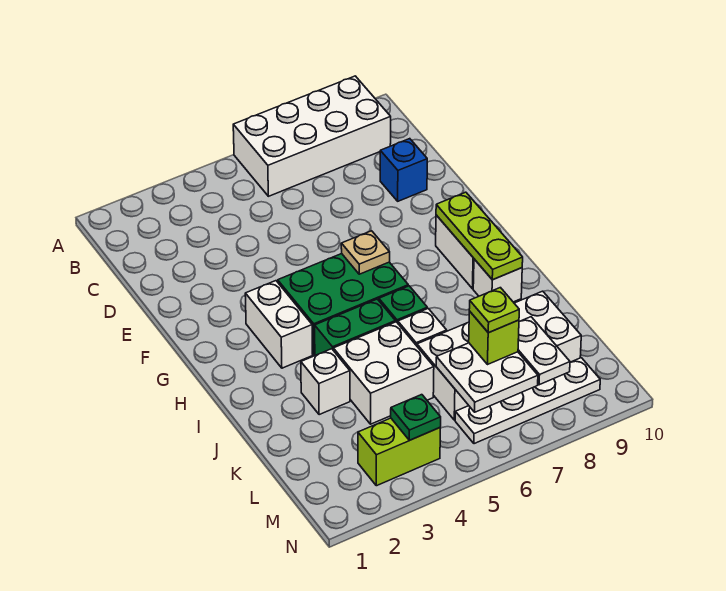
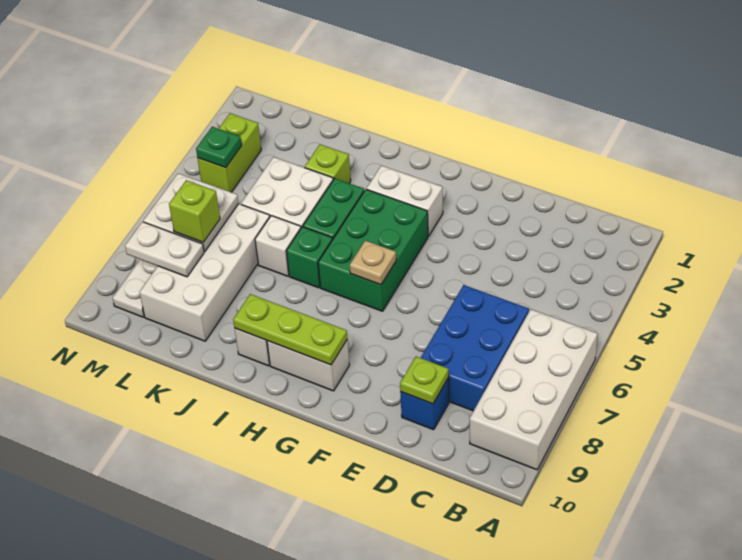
none -> blue 2x3 brick [421,285,529,411]
white 1x1 brick [301,349,350,415] -> lime 1x1 brick [305,144,351,183]
lime 1x1 plate [469,288,519,333] -> lime 1x1 plate moved to [400,357,449,404]

